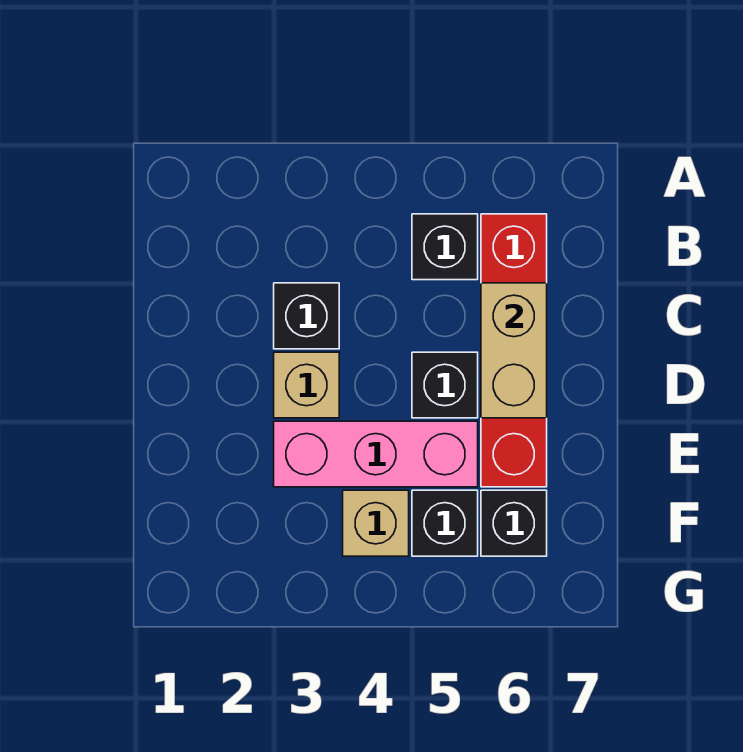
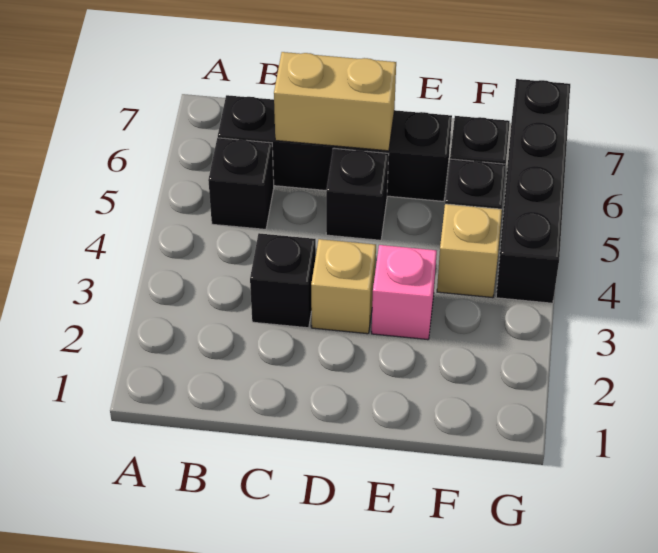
red 1x4 brick [481,214,547,487] -> black 1x4 brick [218,95,452,201]
pink 1x3 brick [274,421,478,487] -> pink 1x1 brick [372,245,437,340]
none -> black 1x4 brick [496,79,570,303]

